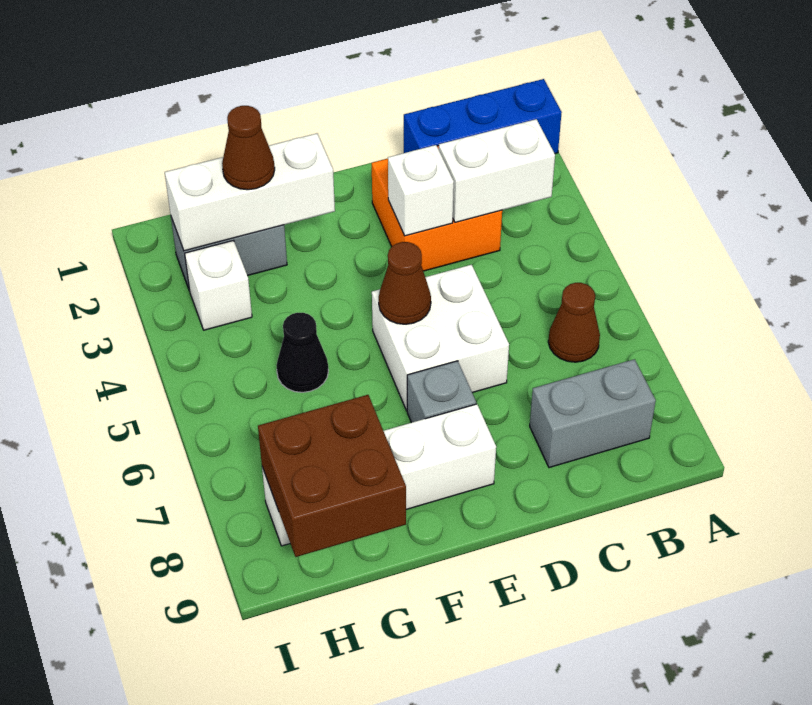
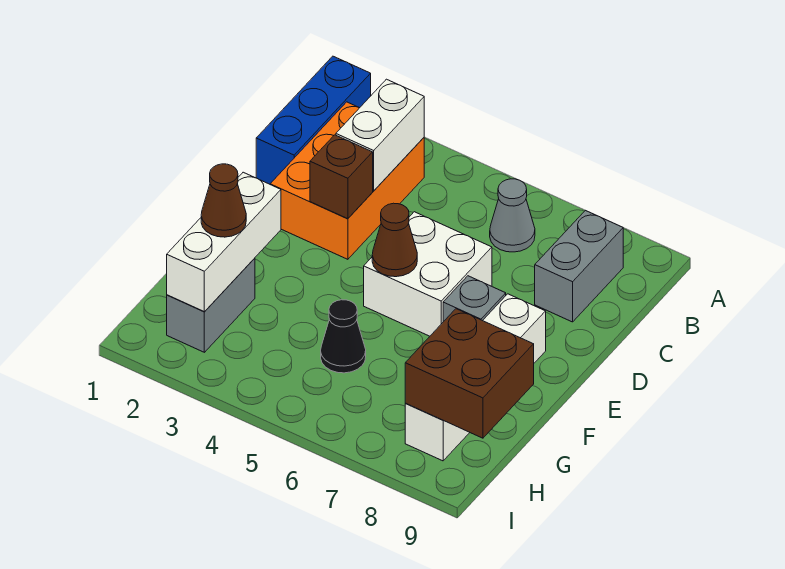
brown 1x1 cone [548,283,600,362] -> grey 1x1 cone [490,179,535,252]
orange 2x2 brick [372,146,502,271] -> orange 2x3 brick [270,102,424,259]
white 1x1 brick [388,145,454,236] -> brown 1x1 brick [310,135,373,219]
white 1x1 brick [185,240,252,330] -> none

